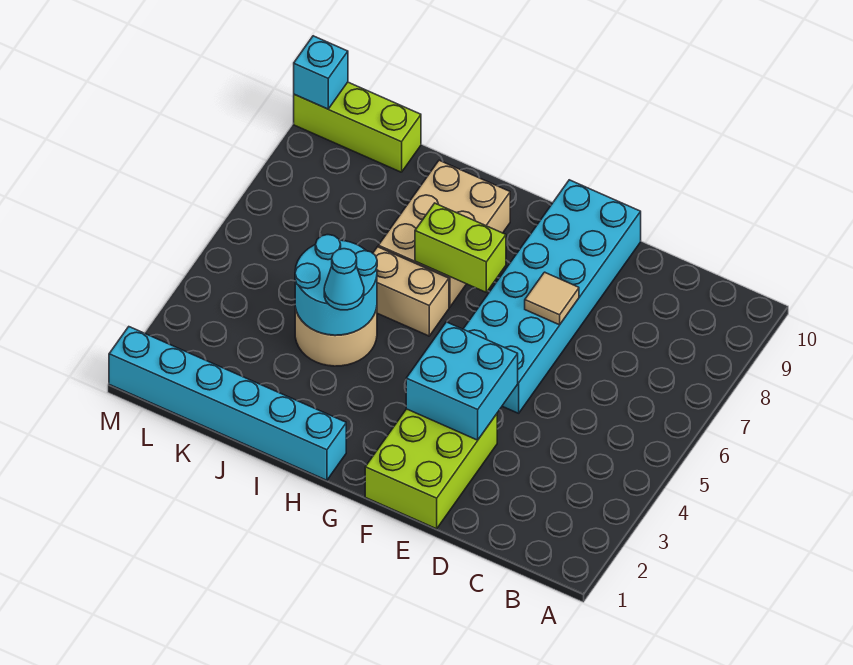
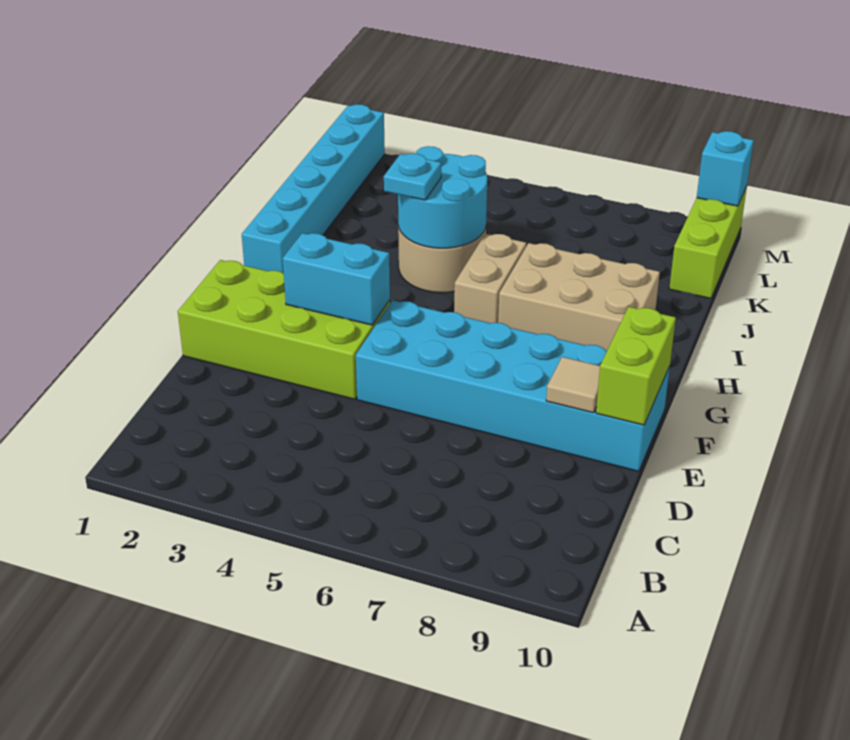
lime 2x3 brick [365,409,497,529] -> lime 2x4 brick [178,260,390,399]
cyan 2x2 brick [406,322,518,440] -> cyan 1x2 brick [283,233,390,325]
tan 1x1 tile [525,272,579,325] -> tan 1x1 tile moved to [546,357,600,413]
lime 1x2 brick [415,203,506,292] -> lime 1x2 brick moved to [596,307,676,425]
cyan 1x1 cone [324,249,364,310] -> cyan 1x1 plate [384,153,441,200]

